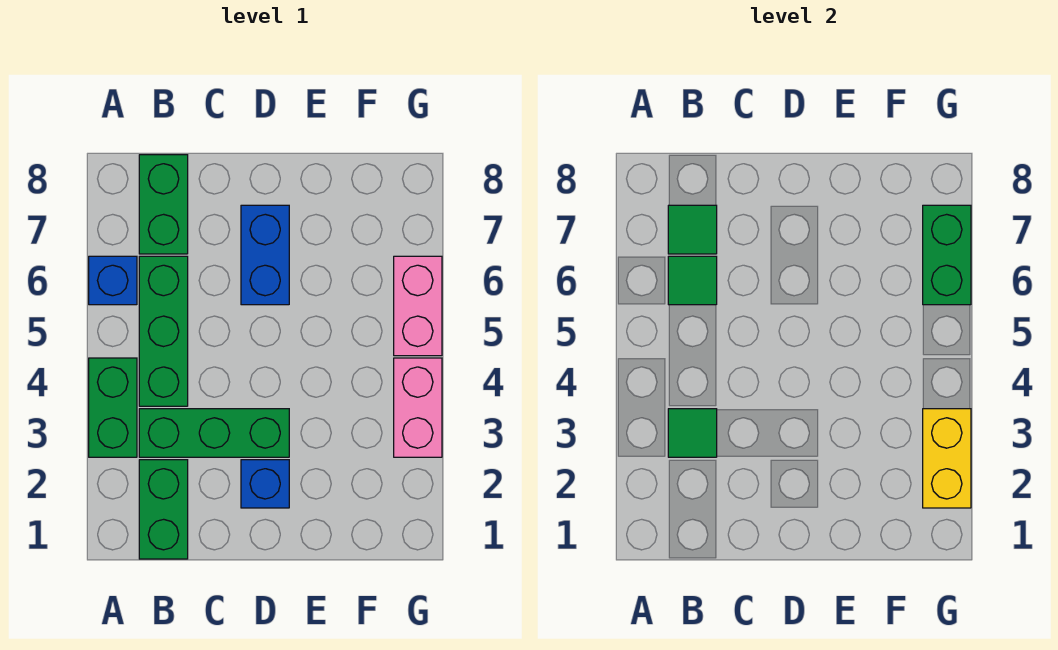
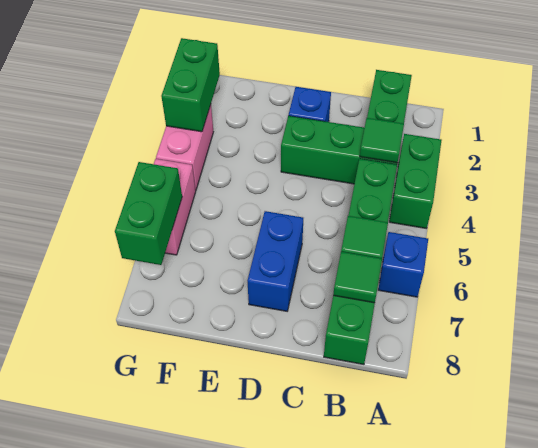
yellow 1x2 brick [923,409,971,508] -> green 1x2 brick [161,38,220,132]

